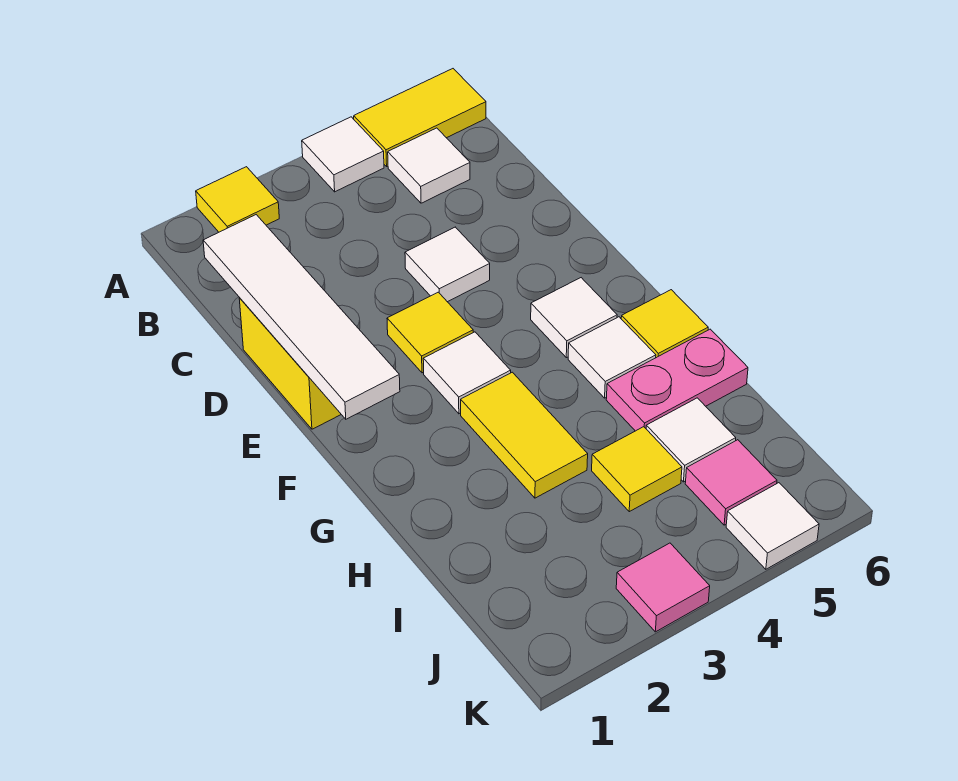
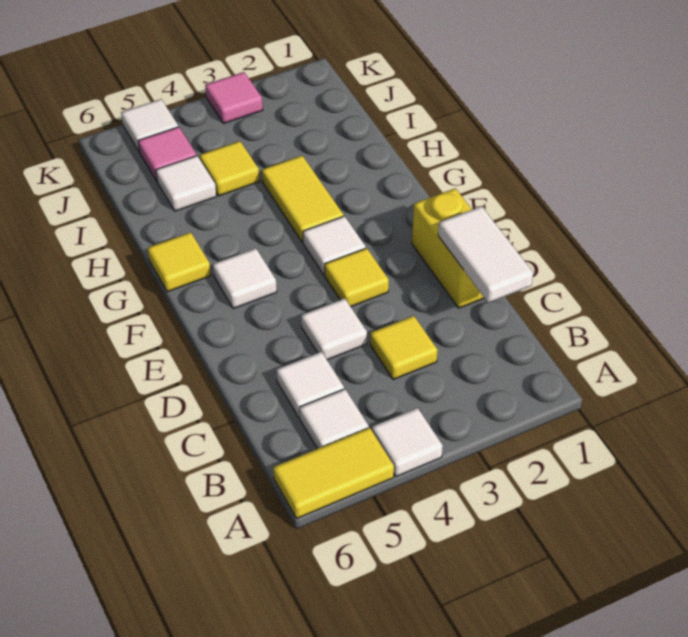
yellow 1x1 tile [196,167,279,232] -> yellow 1x1 tile moved to [370,316,438,380]
white 1x4 tile [203,215,400,419] -> white 1x2 tile [438,206,533,303]
white 1x1 tile [568,317,656,398] -> white 1x1 tile moved to [276,352,344,417]
pink 1x2 plate [606,329,748,431] -> none

